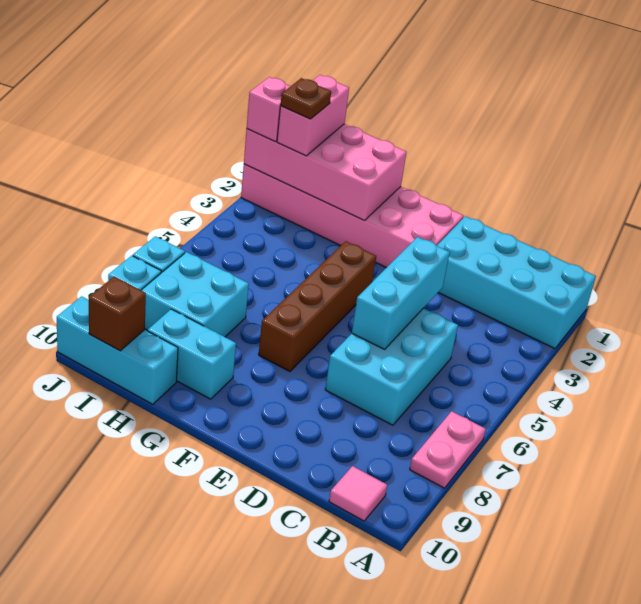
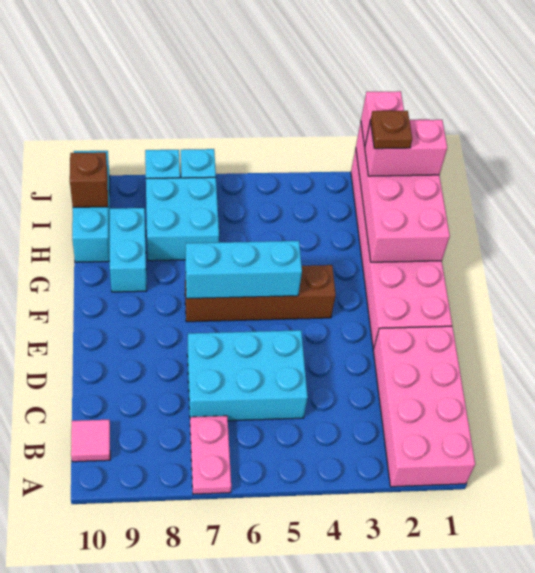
cyan 2x4 brick [437,216,596,348] -> pink 2x4 brick [373,326,475,487]
pink 1x2 plate [410,411,486,488] -> pink 1x2 plate turned to [190,416,231,494]
cyan 1x3 brick [352,237,450,349] -> cyan 1x3 brick moved to [185,241,302,299]

